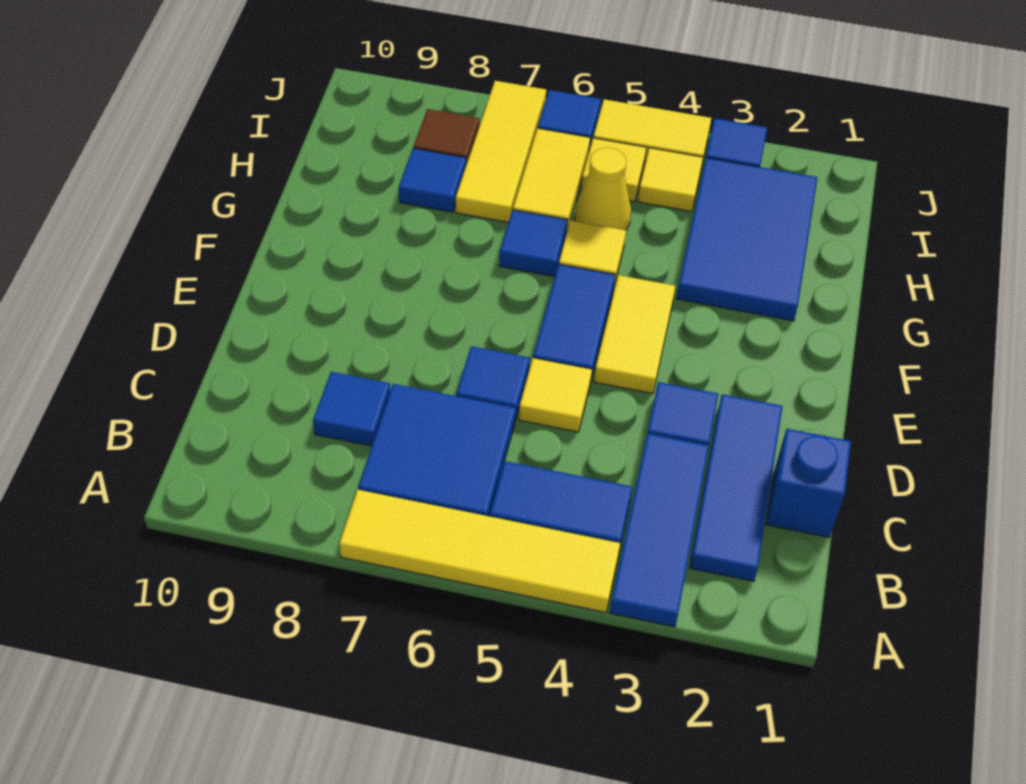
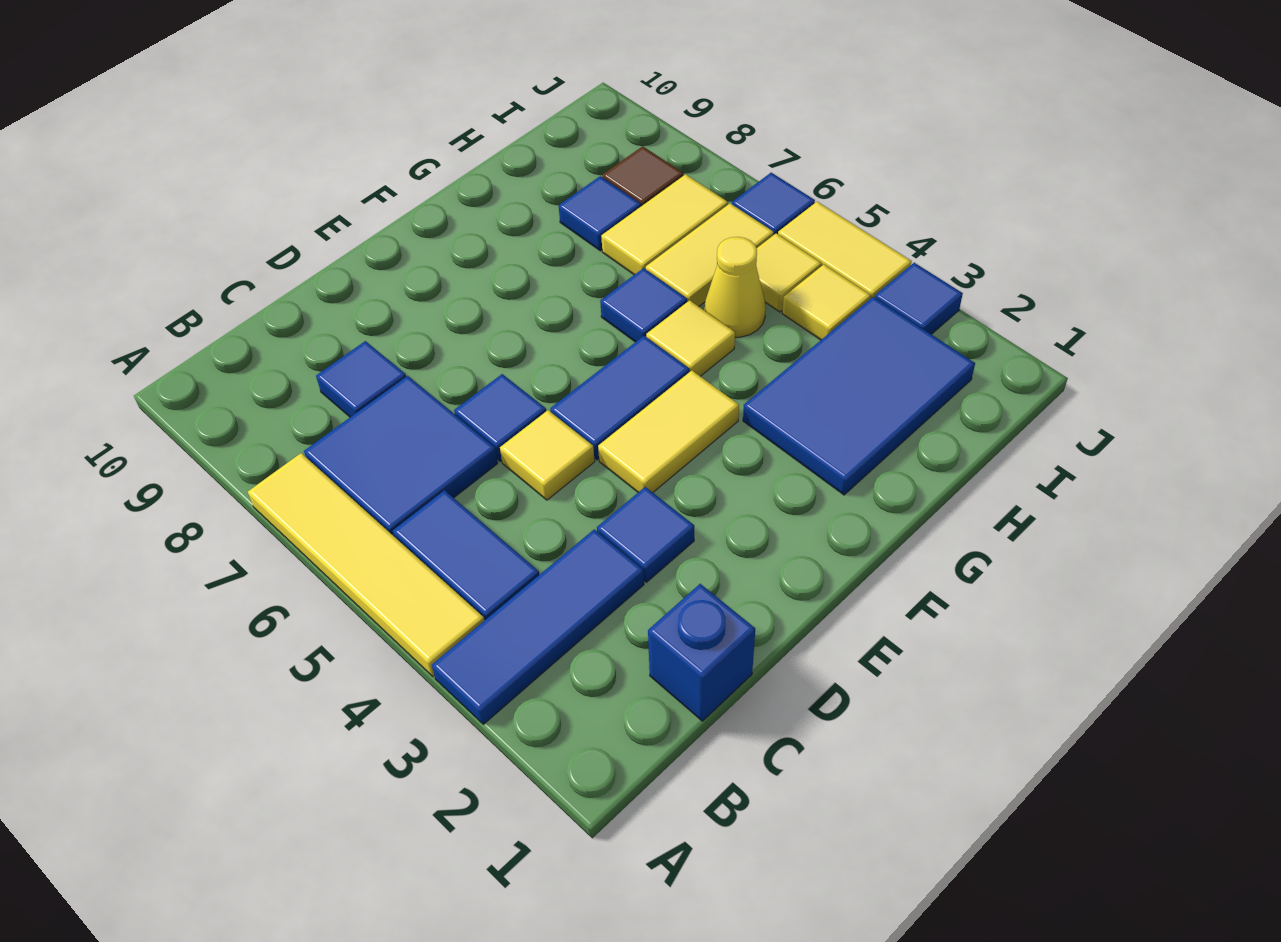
blue 1x3 tile [690,394,783,581] -> none
yellow 1x3 tile [456,81,546,222] -> yellow 1x2 tile [601,174,728,275]

